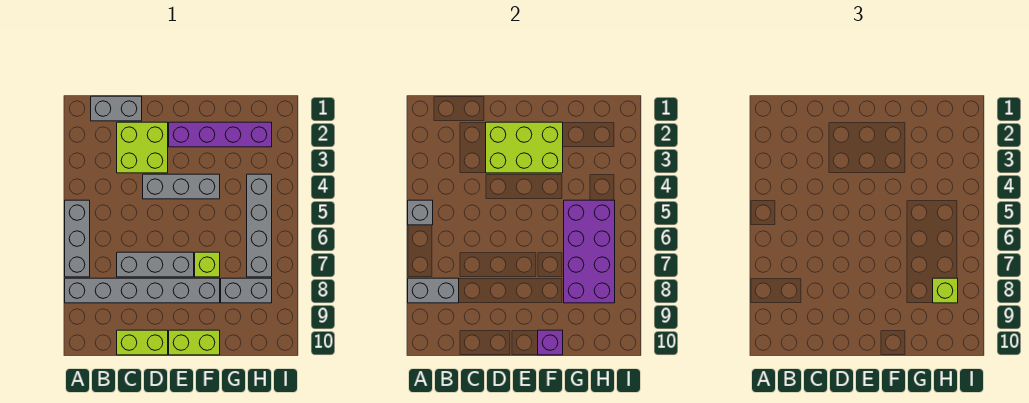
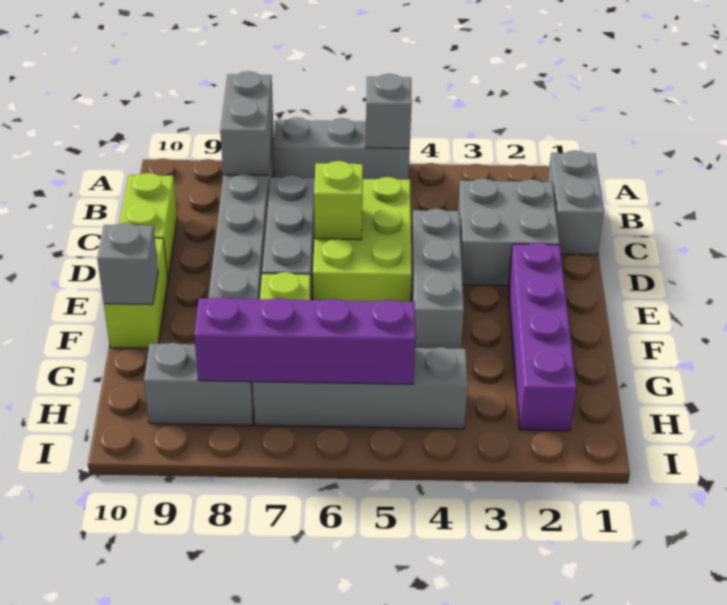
lime 2x2 brick [117,122,168,173] -> grey 2x2 brick [458,178,559,286]
lime 2x3 brick [486,122,563,173] -> lime 2x3 brick moved to [313,177,412,302]
purple 1x1 brick [538,330,563,355] -> grey 1x1 brick [97,223,158,305]
purple 2x4 brick [564,200,615,303] -> purple 1x4 brick [194,297,416,384]
grey 1x2 brick [221,278,272,303] -> grey 1x2 brick turned to [144,343,254,425]
lime 1x1 brick [933,278,958,303] -> lime 1x1 brick moved to [314,161,363,240]

